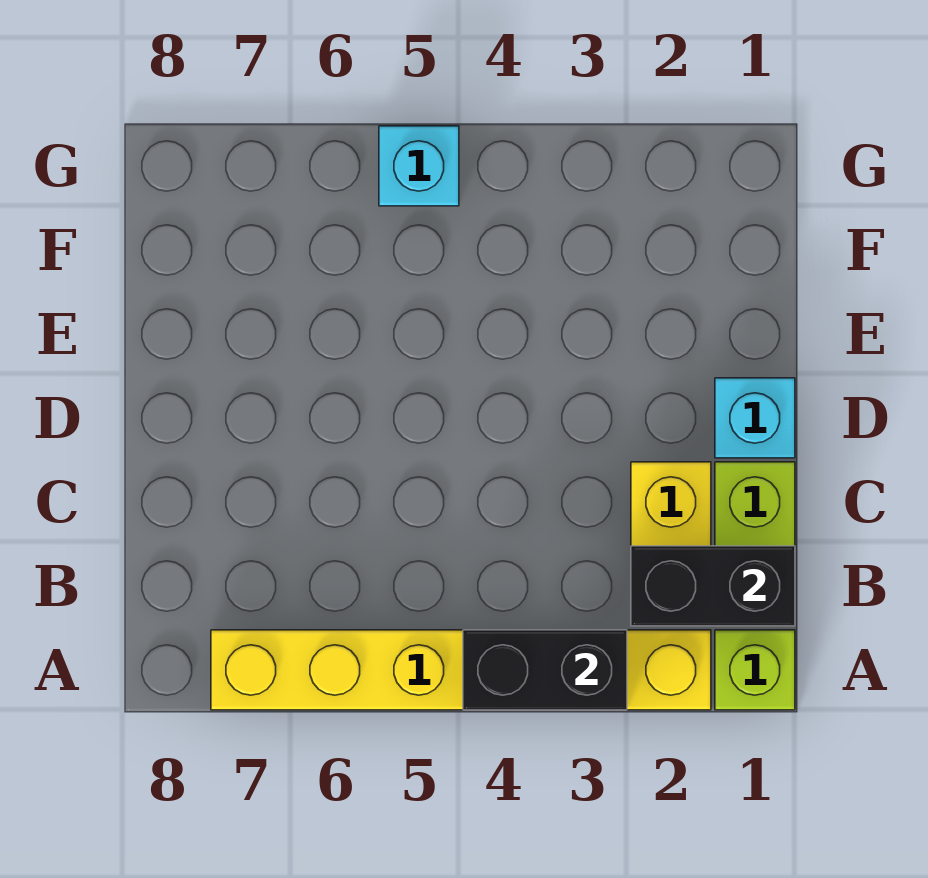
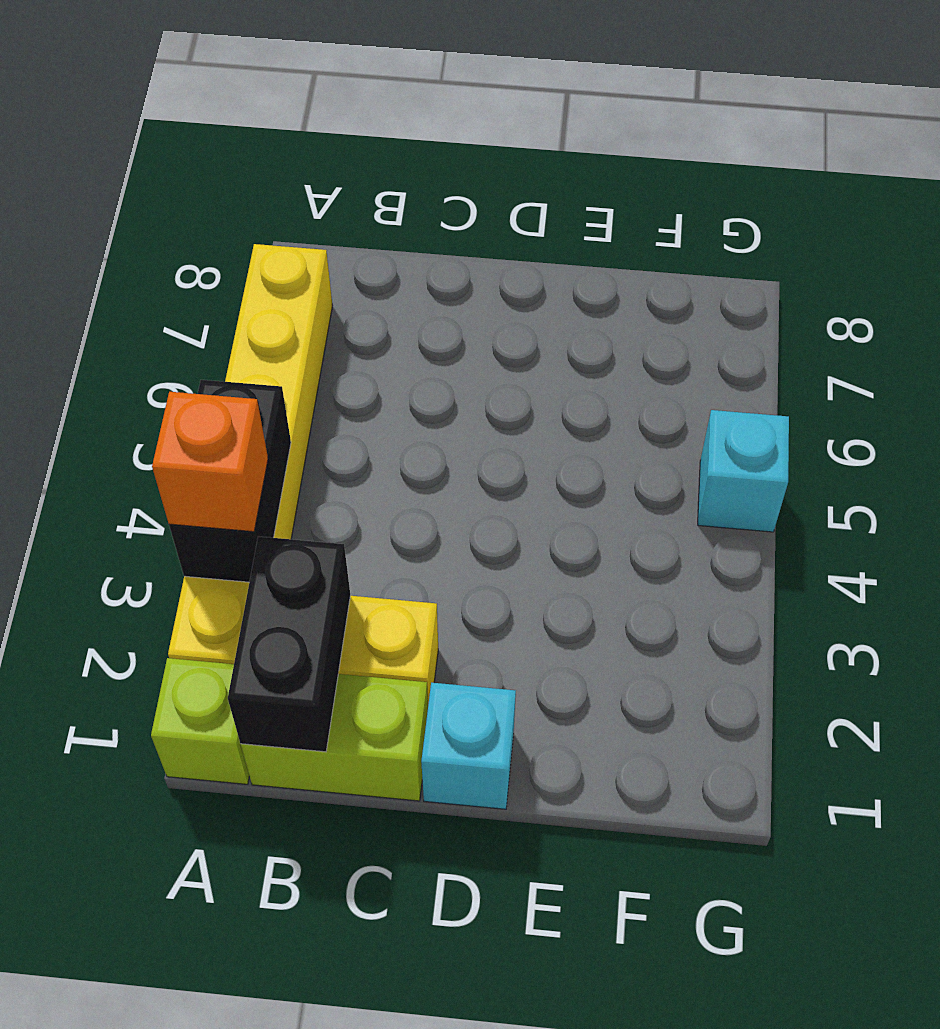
none -> orange 1x1 brick [152,392,268,532]

